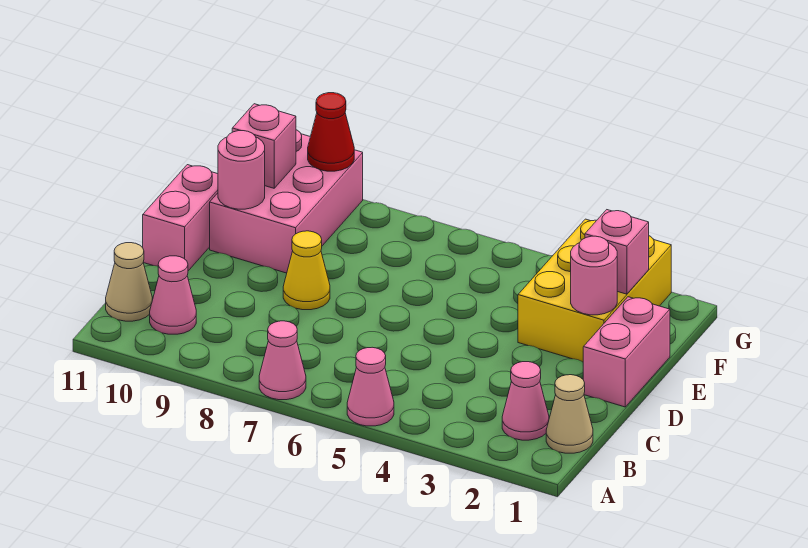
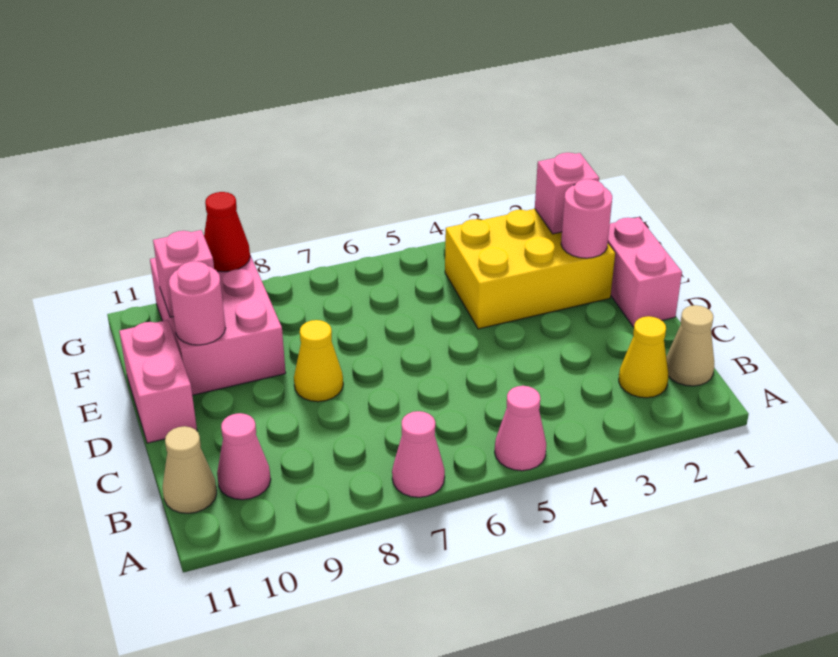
pink 1x1 cone [502,362,549,440] -> yellow 1x1 cone [619,316,668,398]
yellow 2x3 brick [518,219,671,362] -> yellow 2x3 brick turned to [445,209,615,329]

